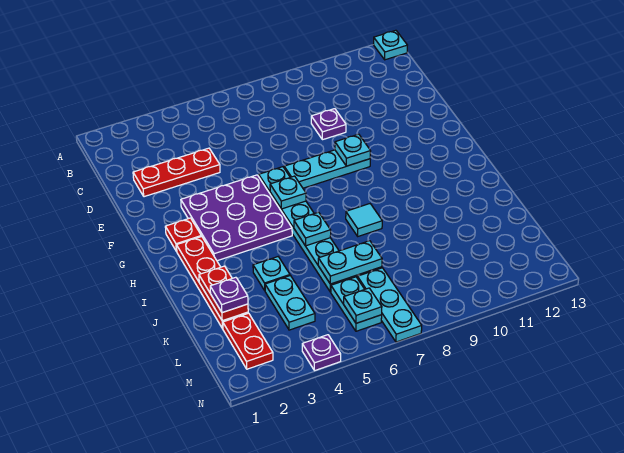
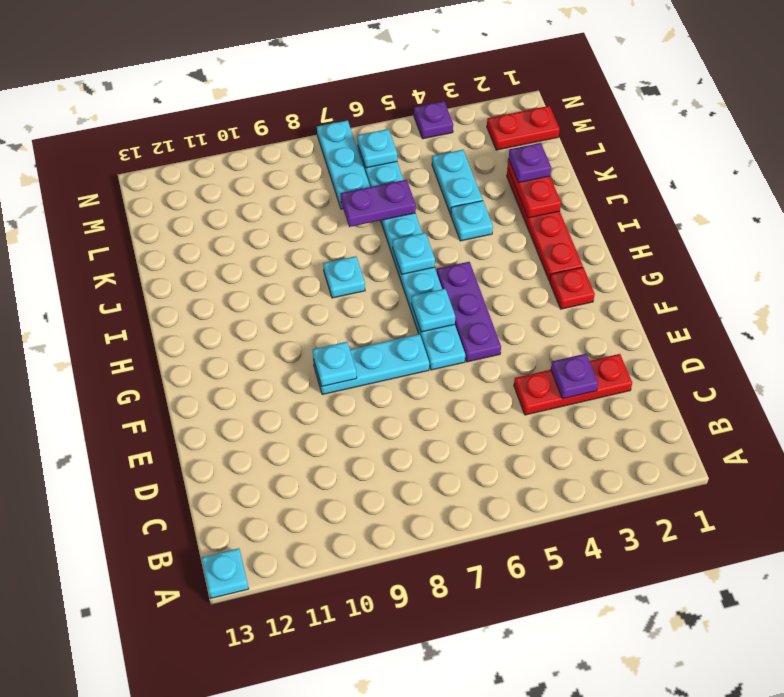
purple 1x1 plate [311,109,346,140] -> purple 1x1 plate moved to [551,354,598,399]
purple 3x3 plate [181,175,292,261] -> purple 1x3 plate [437,262,501,362]
cyan 1x1 tile [346,204,382,236] -> cyan 1x1 plate [323,256,365,298]
cyan 1x2 plate [318,241,382,284] -> purple 1x2 plate [341,180,416,227]
red 1x2 plate [223,313,273,369] -> red 1x2 plate turned to [487,106,560,150]

